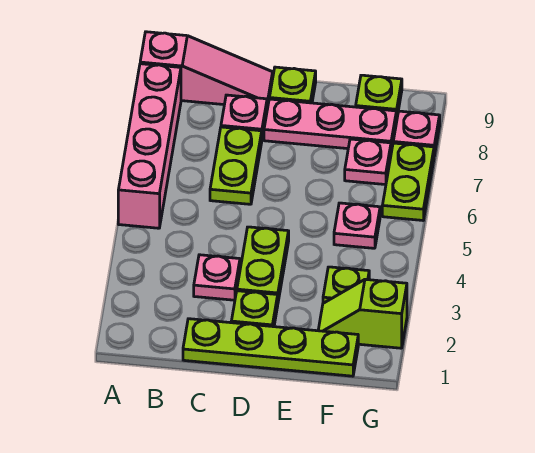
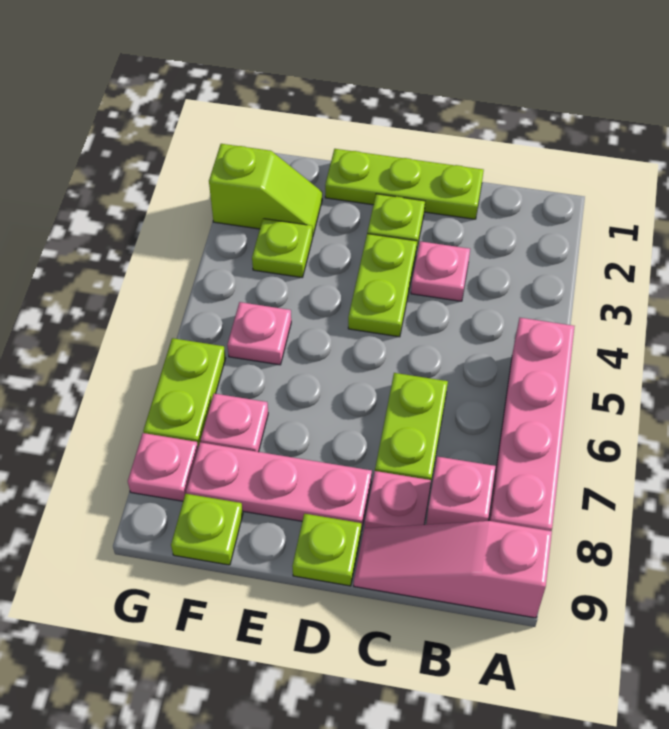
none -> pink 1x1 brick [426,456,496,525]
lime 1x4 plate [183,319,358,376] -> lime 1x3 plate [325,149,484,219]

